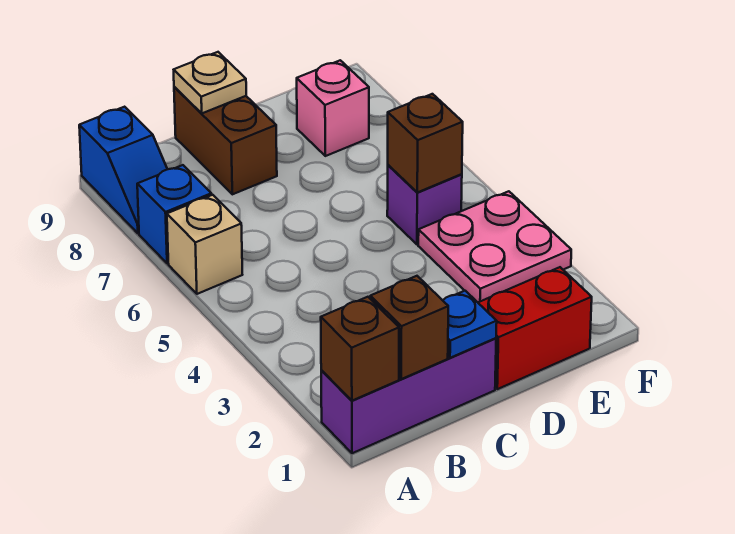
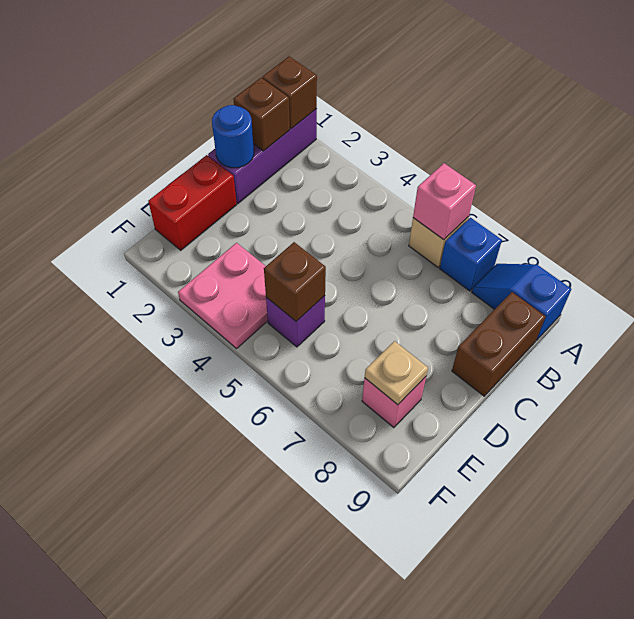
none -> pink 1x1 brick [413,163,476,240]
blue 1x1 plate [443,291,497,358] -> blue 1x1 round brick [212,105,254,168]
brown 1x2 brick [174,87,277,194] -> brown 1x2 brick turned to [452,292,546,396]
tan 1x1 plate [174,52,246,113] -> tan 1x1 plate moved to [365,341,428,405]

